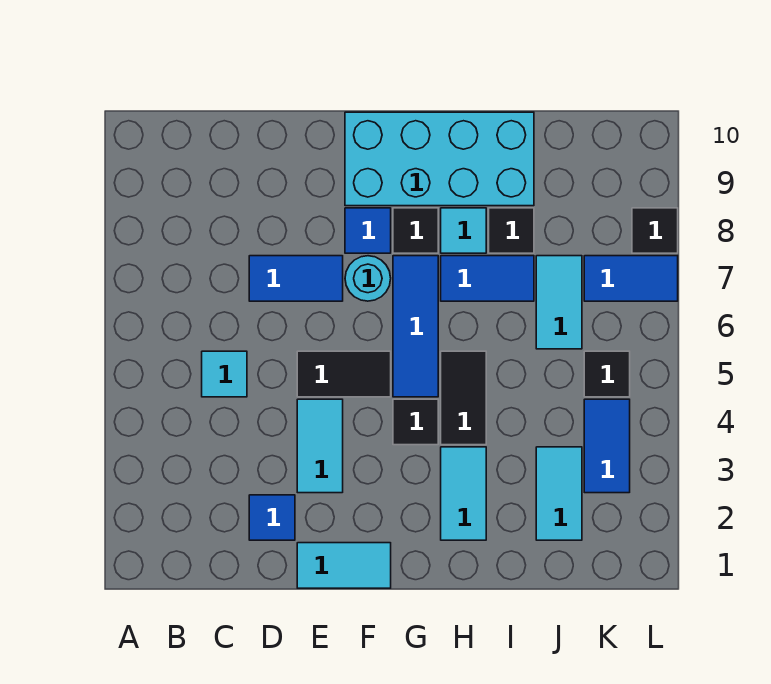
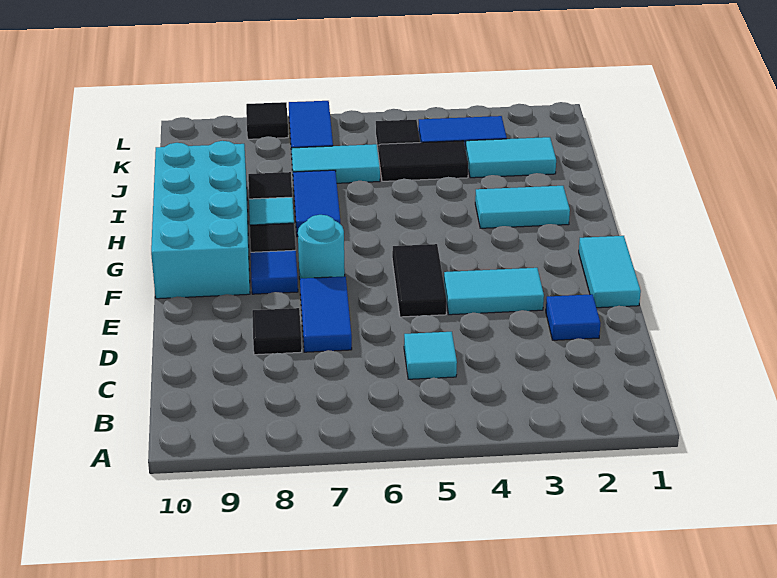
black 1x1 tile [393,399,438,445] -> black 1x1 tile moved to [252,308,302,355]
blue 1x3 tile [393,256,438,397] -> none
black 1x2 tile [441,351,486,445] -> black 1x2 tile moved to [379,141,468,181]

